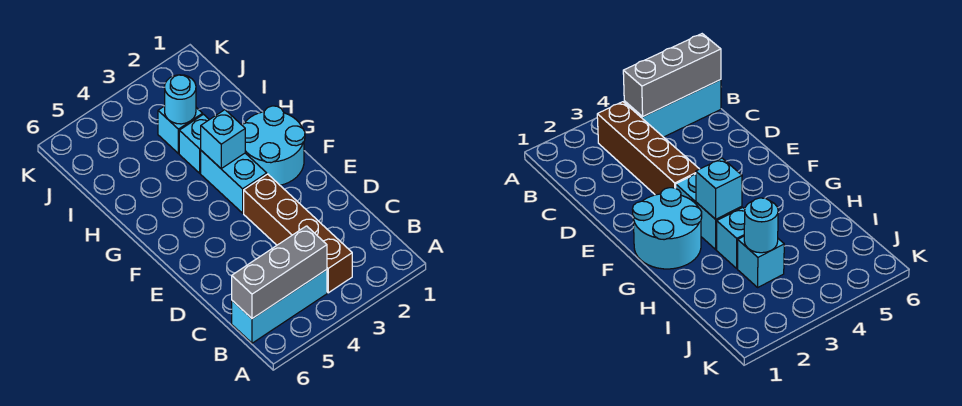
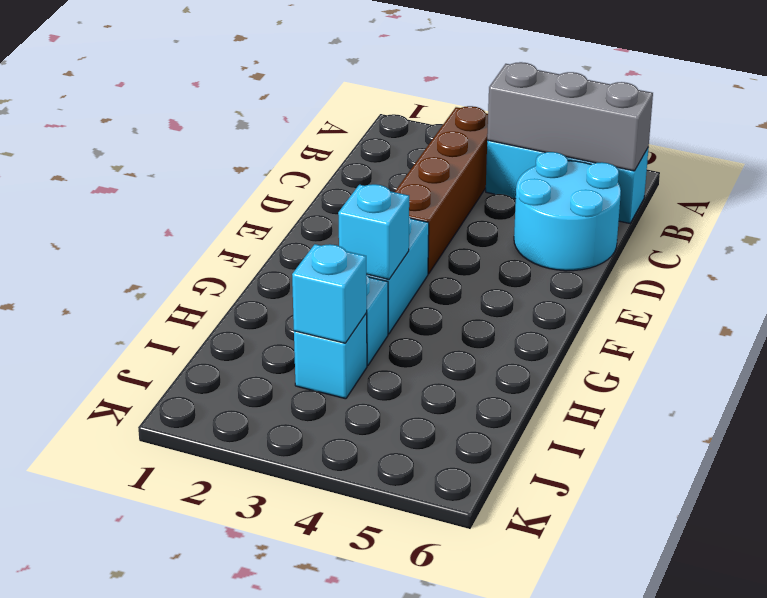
cyan 2x2 round brick [242,106,305,185] -> cyan 2x2 round brick moved to [514,152,621,271]
cyan 1x1 round brick [165,75,196,124] -> cyan 1x1 brick [292,244,367,343]

